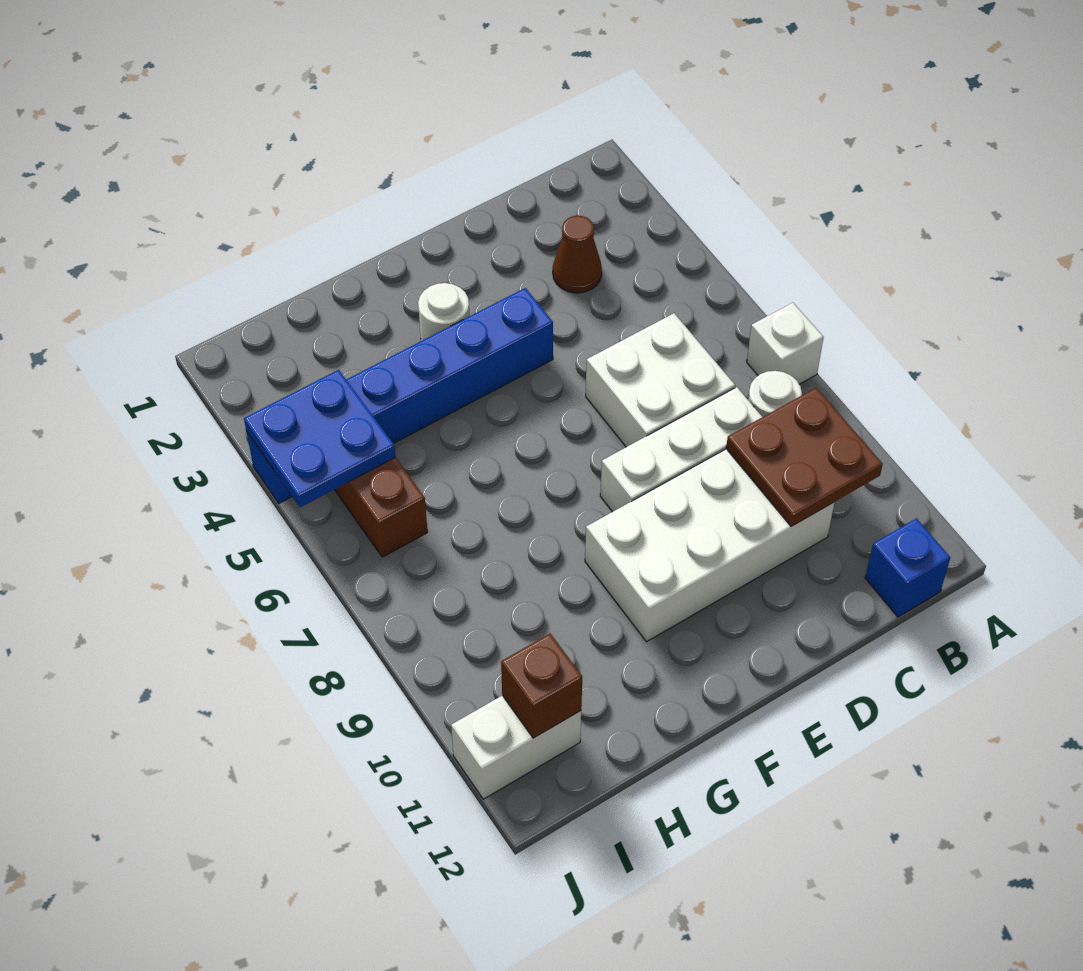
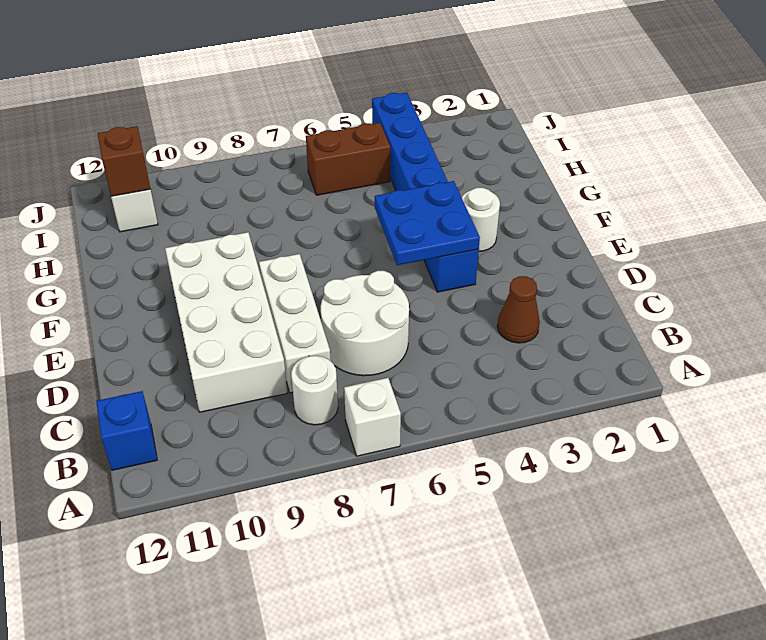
brown 2x2 plate [726,388,883,527] -> none
white 2x2 brick [586,313,735,447] -> white 2x2 round brick [321,271,409,376]
blue 2x2 plate [244,370,395,507] -> blue 2x2 plate moved to [375,181,480,265]

